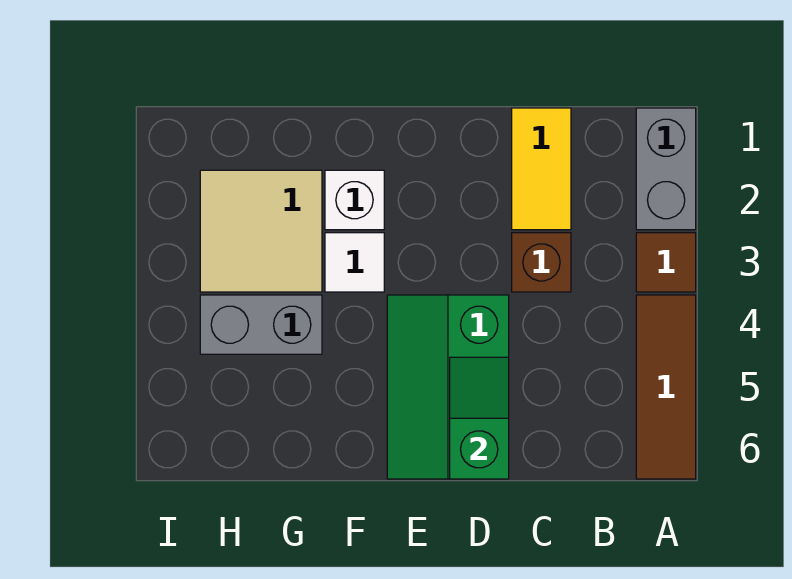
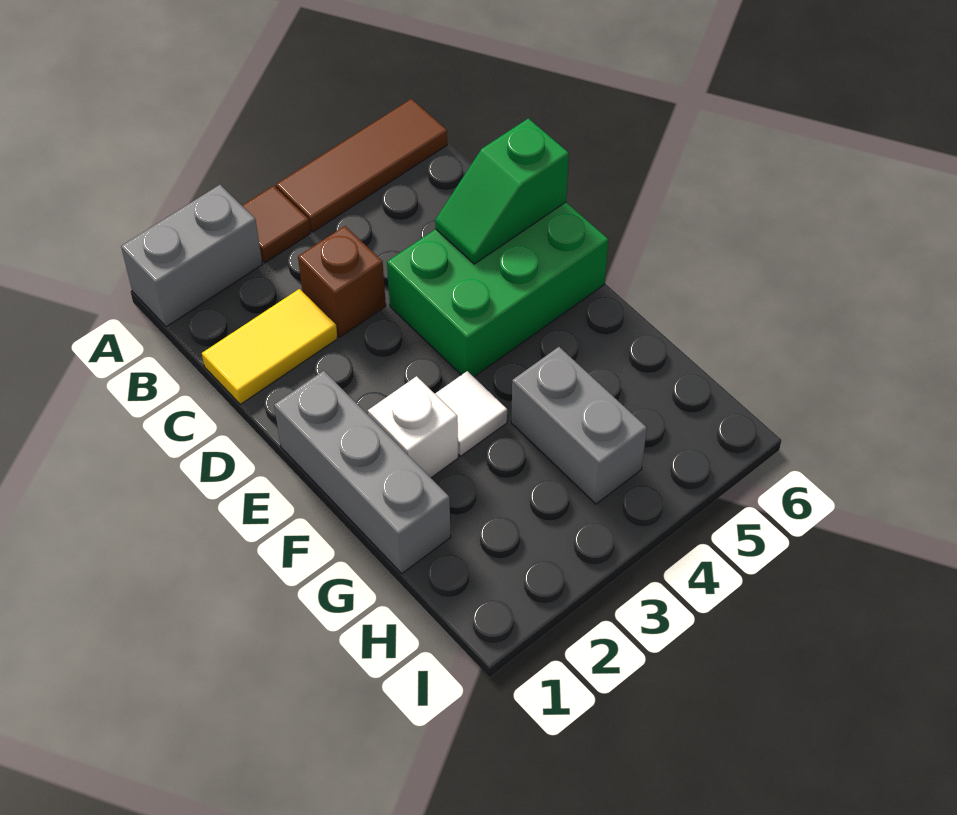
green 2x3 slope [387,295,509,479] -> green 2x3 brick [387,202,608,377]
none -> grey 1x3 brick [274,371,451,574]
tan 2x2 tile [200,170,322,292] -> none

